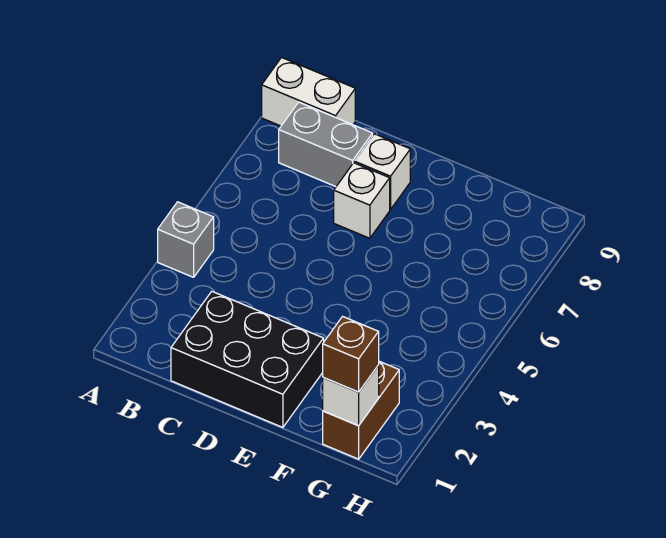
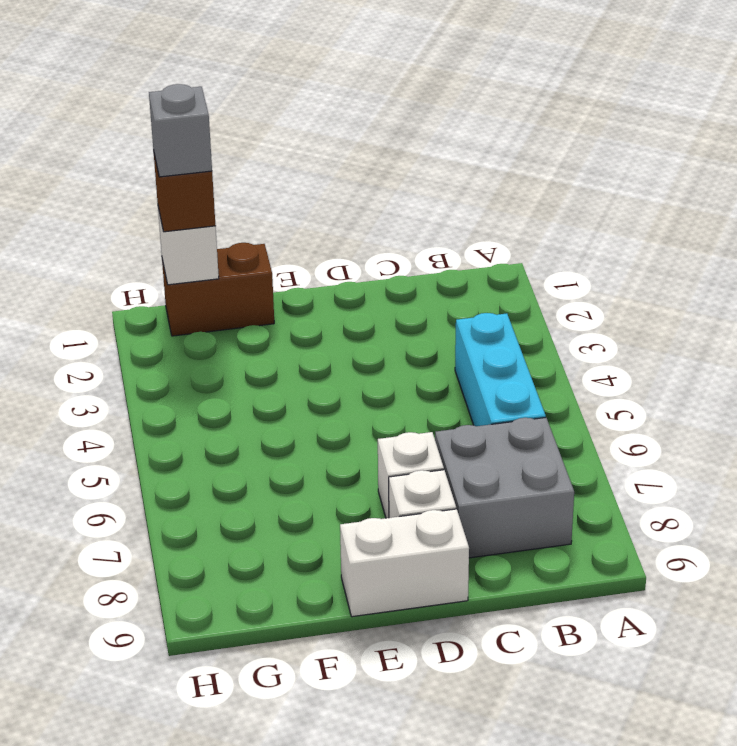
grey 1x1 brick [158,202,214,277] -> grey 1x1 brick moved to [149,84,212,177]
white 1x2 brick [262,57,355,126] -> white 1x2 brick moved to [340,509,469,617]
none -> cyan 1x3 brick [455,313,546,426]
grey 1x2 brick [279,102,373,187] -> grey 2x2 brick [435,418,574,558]
black 2x3 brick [171,292,324,427] -> none
brown 1x2 brick [323,361,399,459] -> brown 1x2 brick turned to [162,243,274,336]

